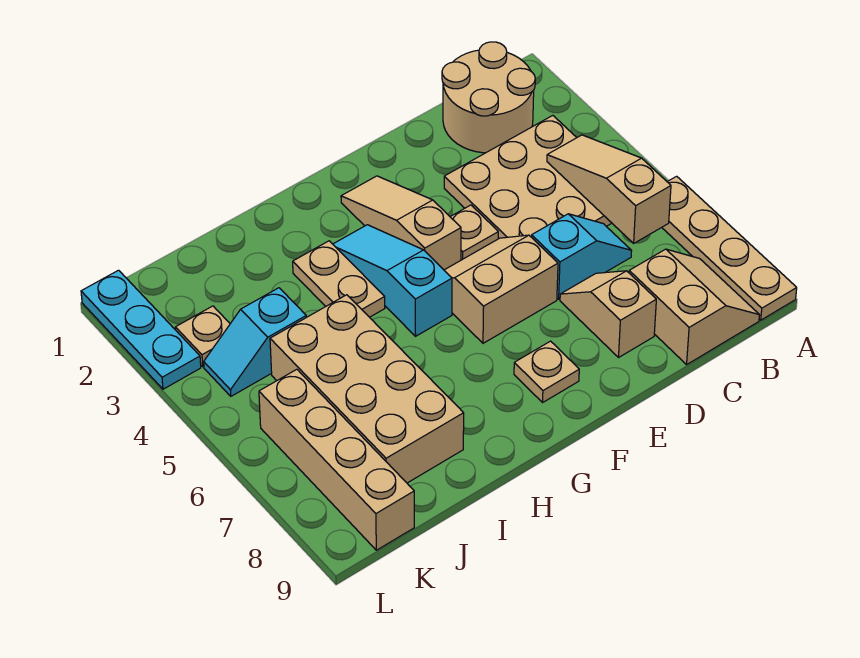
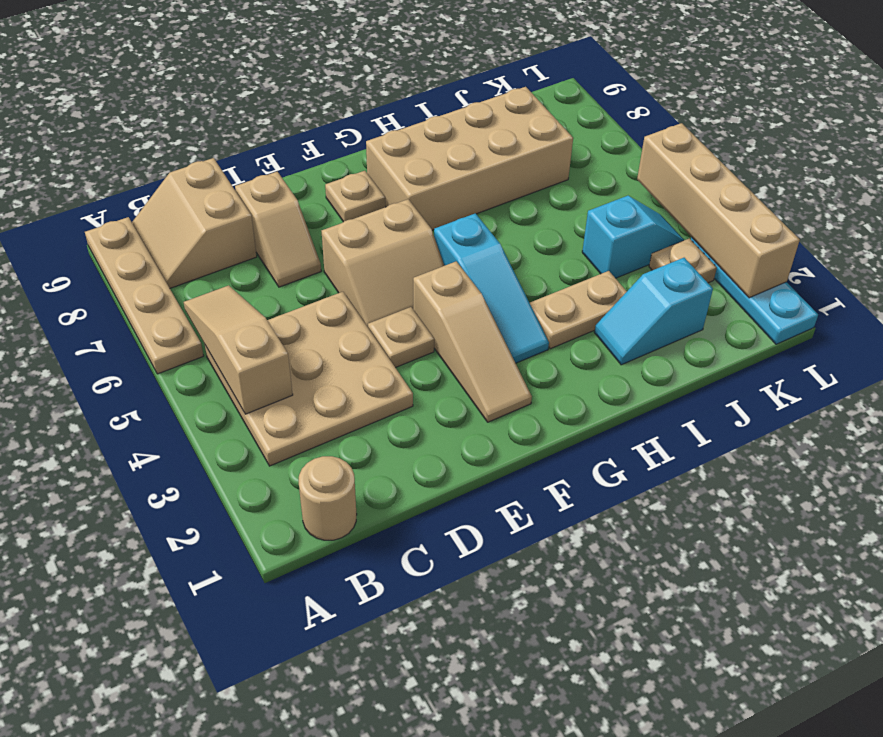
tan 2x2 round brick [442,42,535,153] -> tan 1x1 round brick [299,456,357,540]
tan 1x3 slope [547,135,671,243] -> tan 1x3 slope turned to [184,285,293,414]
cyan 1x2 slope [532,214,632,299] -> cyan 1x2 slope moved to [594,258,713,365]
tan 1x2 plate [293,241,385,317] -> tan 1x2 plate turned to [530,271,627,349]
tan 2x4 brick [270,295,464,483] -> tan 2x4 brick turned to [366,87,573,230]
tan 1x4 brick [259,369,414,550] -> tan 1x4 brick moved to [637,123,800,298]

